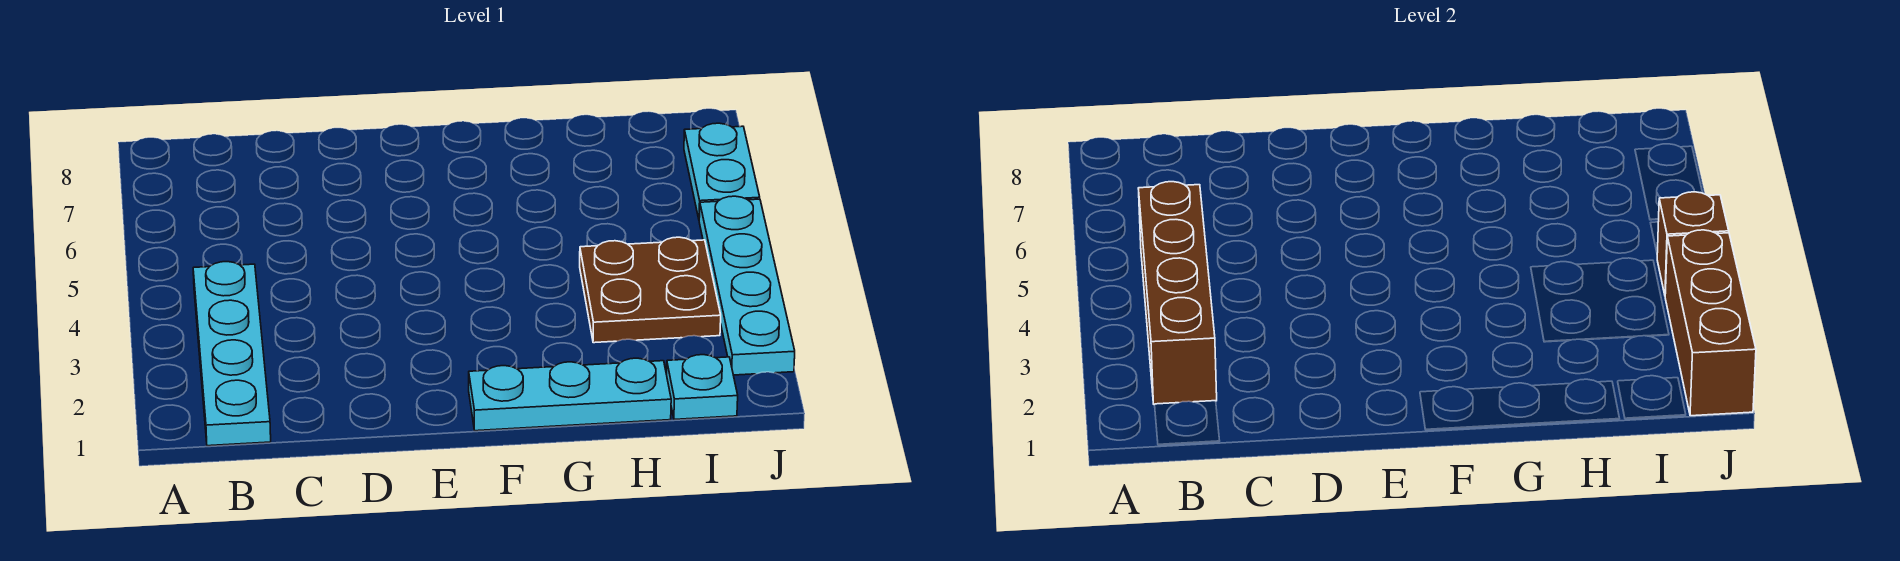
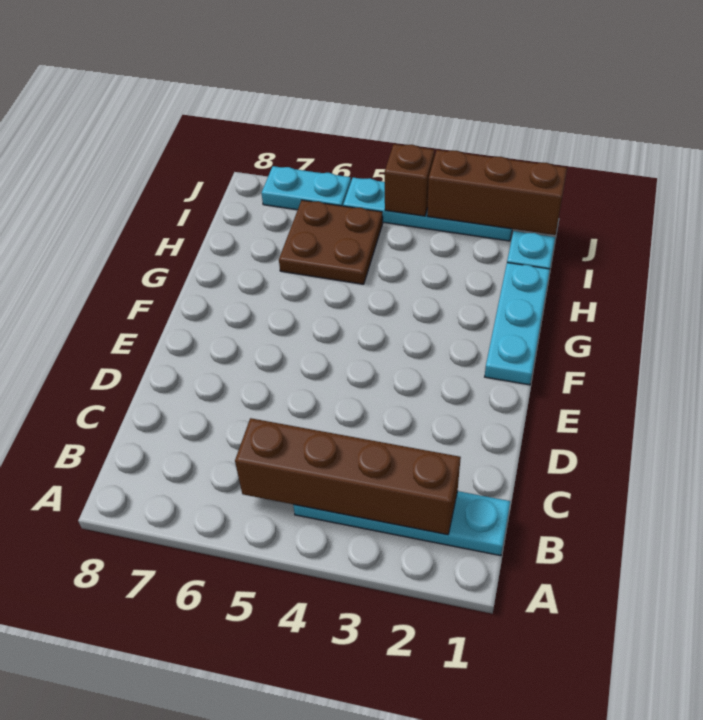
brown 2x2 plate [580,237,721,343] -> brown 2x2 plate moved to [279,200,383,284]

